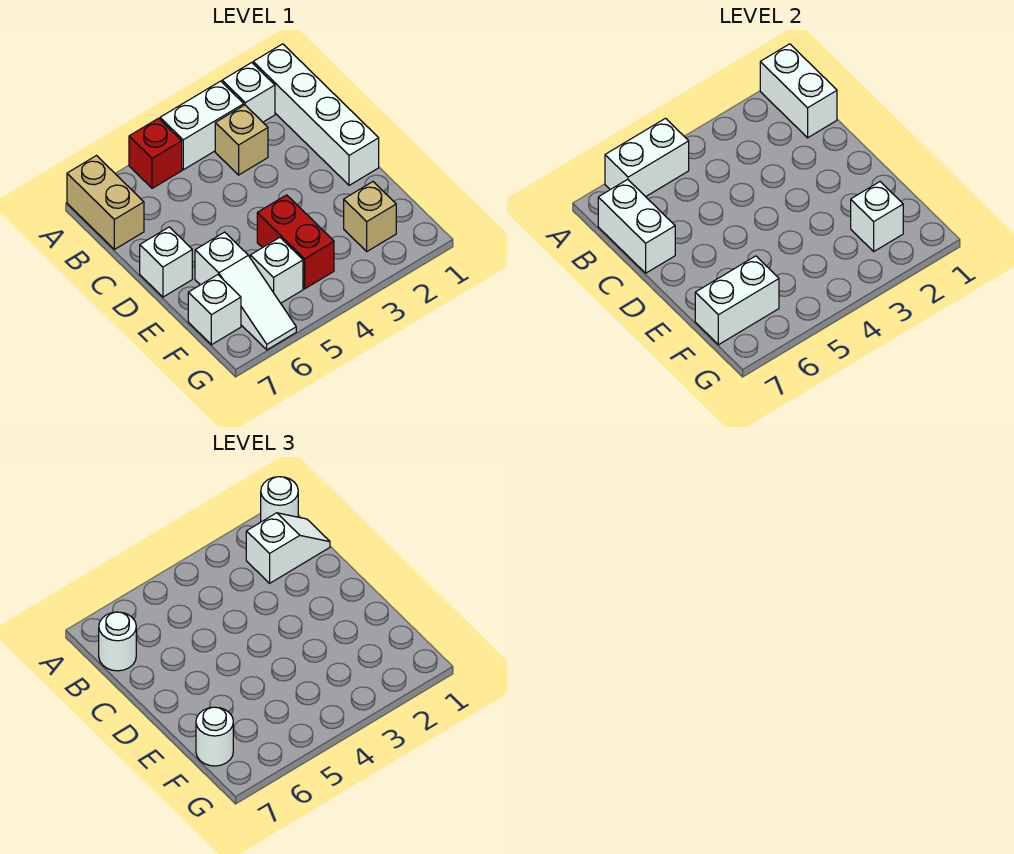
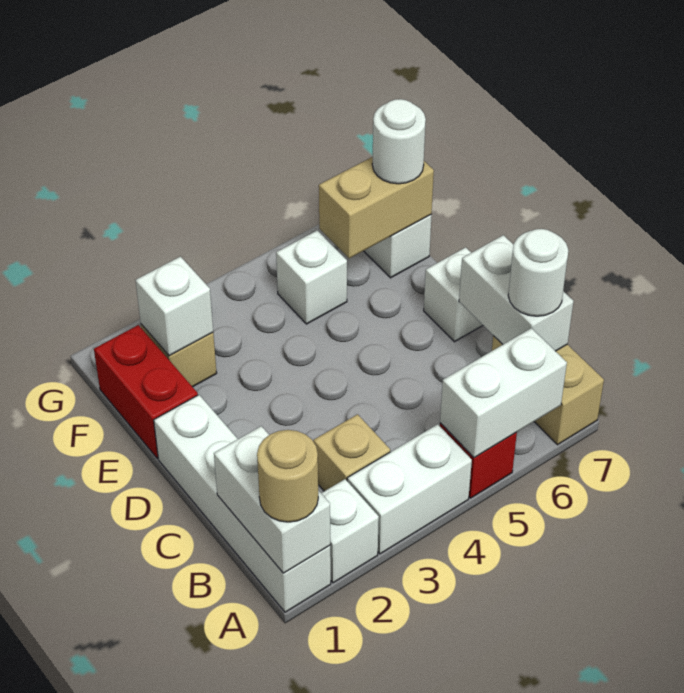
white 1x1 round brick [261,477,298,522] -> tan 1x1 round brick [257,430,318,522]
white 1x2 slope [246,513,330,583] -> none
red 1x2 brick [257,195,334,289] -> red 1x2 brick moved to [94,325,198,458]
white 1x3 slope [195,232,296,350] -> none
white 1x2 brick [695,256,779,345] -> tan 1x2 brick [319,157,434,258]

